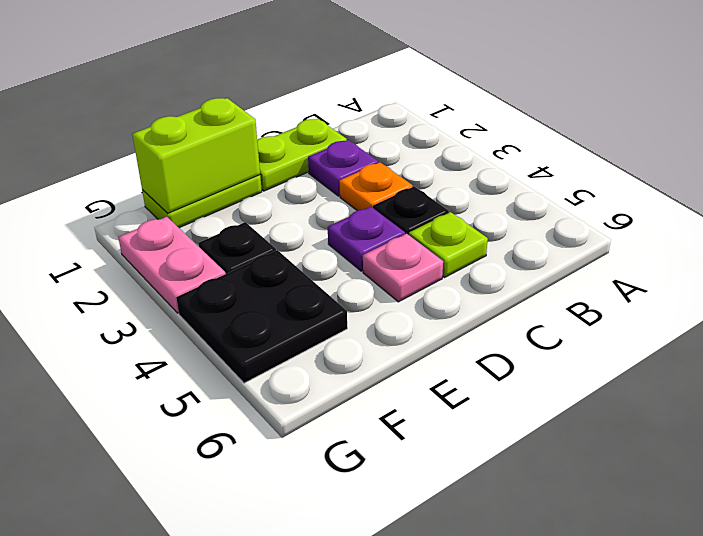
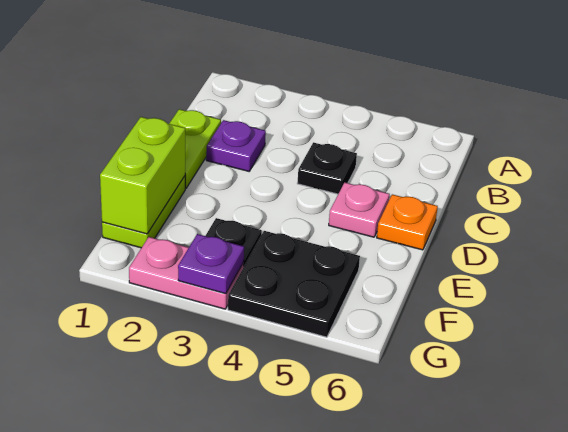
orange 1x1 plate [339,163,413,211] -> orange 1x1 plate moved to [377,194,438,250]
lime 1x1 plate [409,212,488,278] -> none
purple 1x1 plate [328,207,405,271] -> purple 1x1 plate moved to [178,234,244,294]

